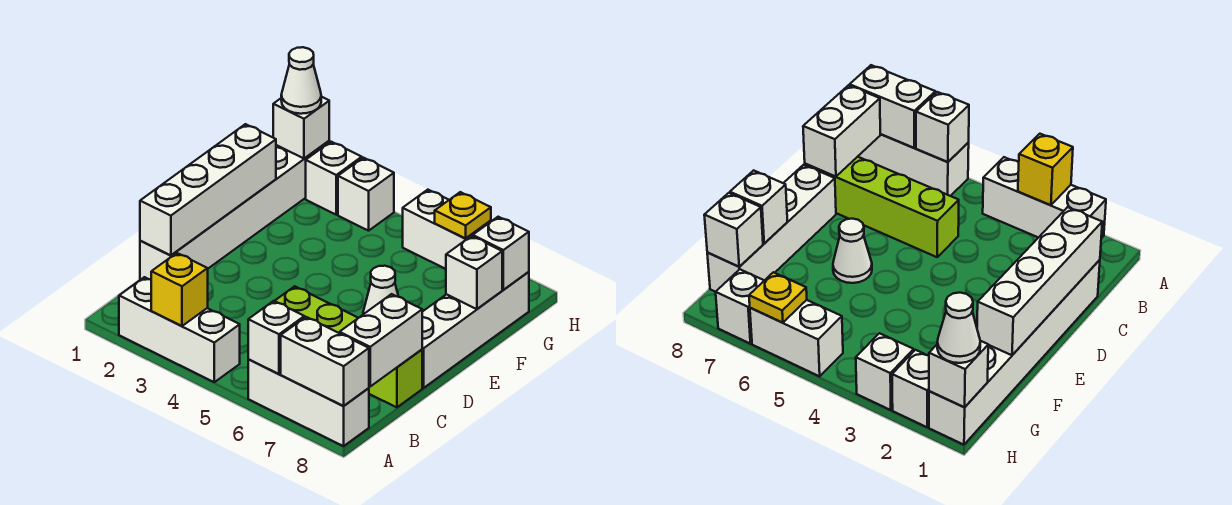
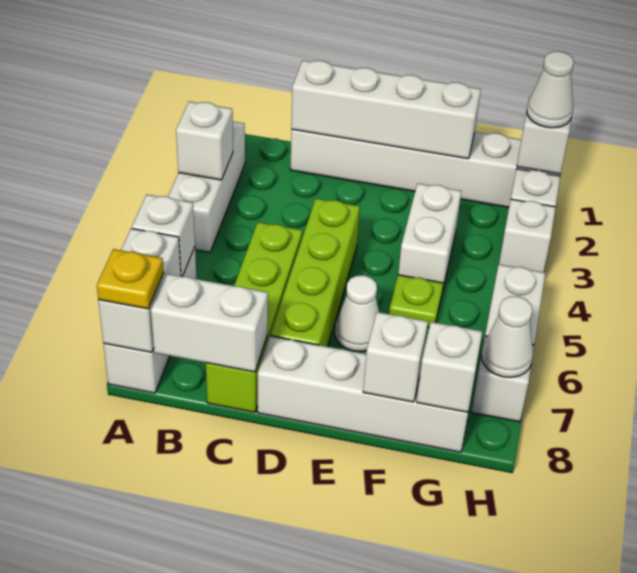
yellow 1x1 brick [151,253,208,326] -> white 1x1 brick [176,102,233,180]
none -> lime 1x4 brick [270,198,360,347]
none -> white 1x2 brick [398,183,461,291]
none -> lime 1x1 plate [389,275,443,327]
yellow 1x1 plate [435,192,491,238] -> yellow 1x1 plate moved to [97,249,164,309]
none -> white 1x1 cone [482,296,533,378]

